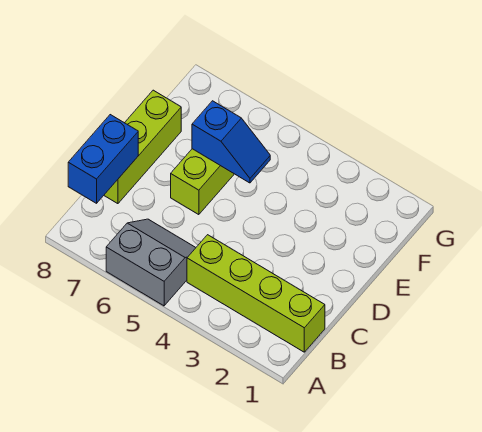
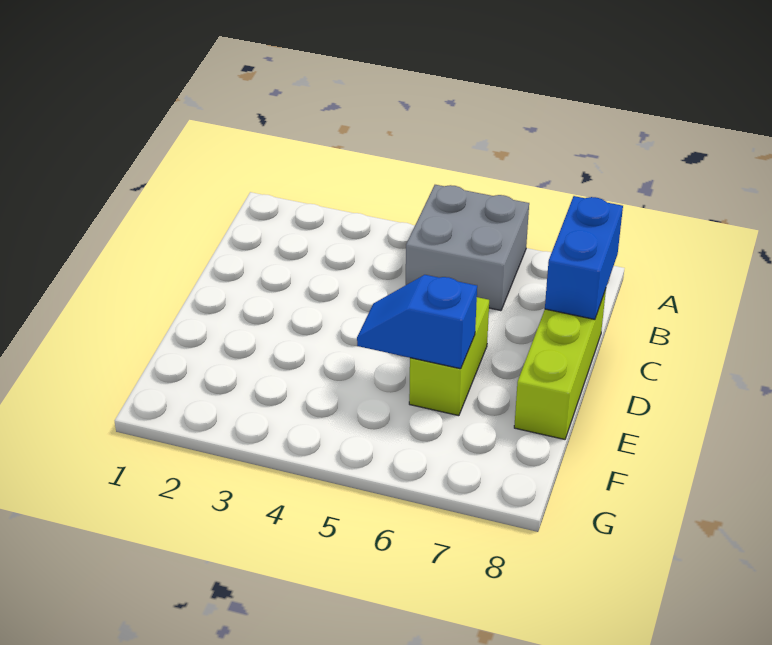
grey 2x2 slope [106,219,196,306] -> grey 2x2 brick [406,185,529,311]
lime 1x4 brick [187,235,325,352] -> none

